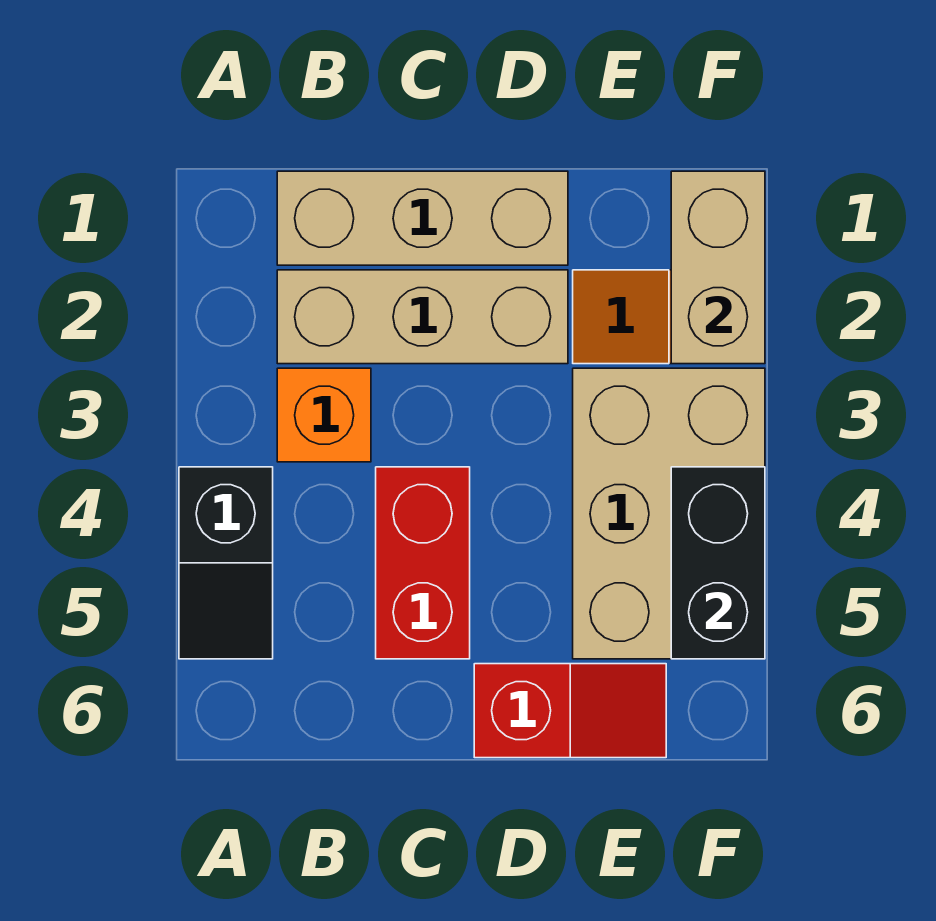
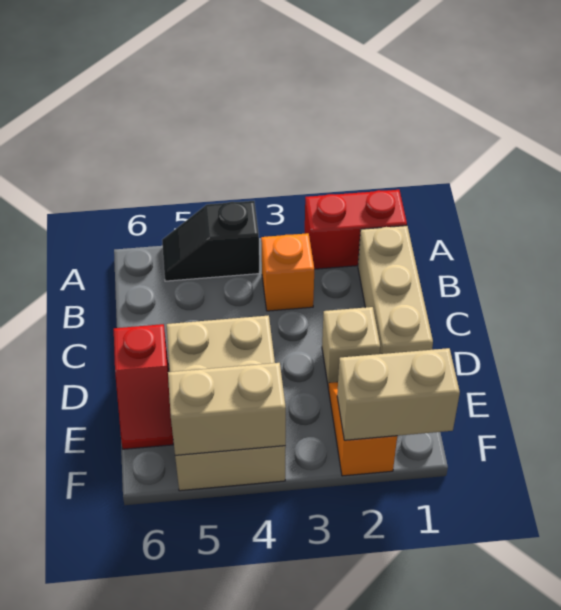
tan 1x3 brick [277,270,568,364] -> tan 1x1 brick [322,307,380,387]
red 1x2 brick [376,467,470,659] -> red 1x2 brick moved to [305,190,407,269]
tan 2x3 brick [573,368,765,659] -> tan 2x3 brick turned to [167,316,286,491]
black 1x2 brick [671,467,765,659] -> tan 1x2 brick [168,363,286,455]

